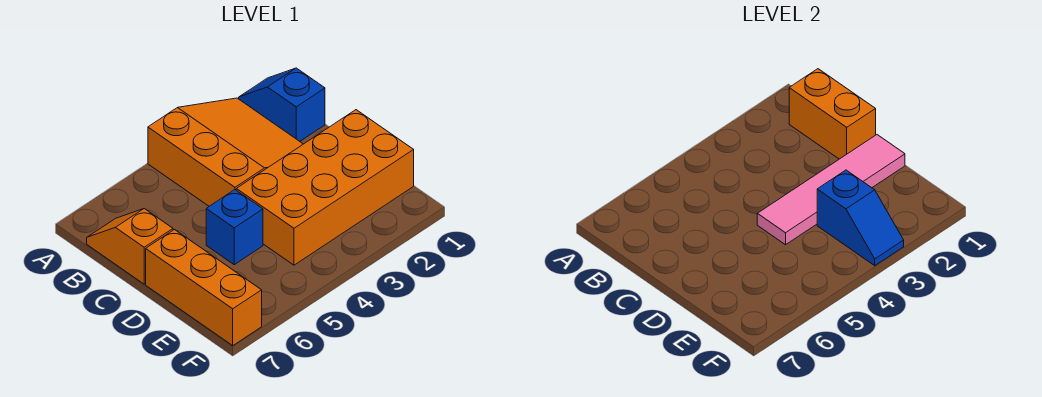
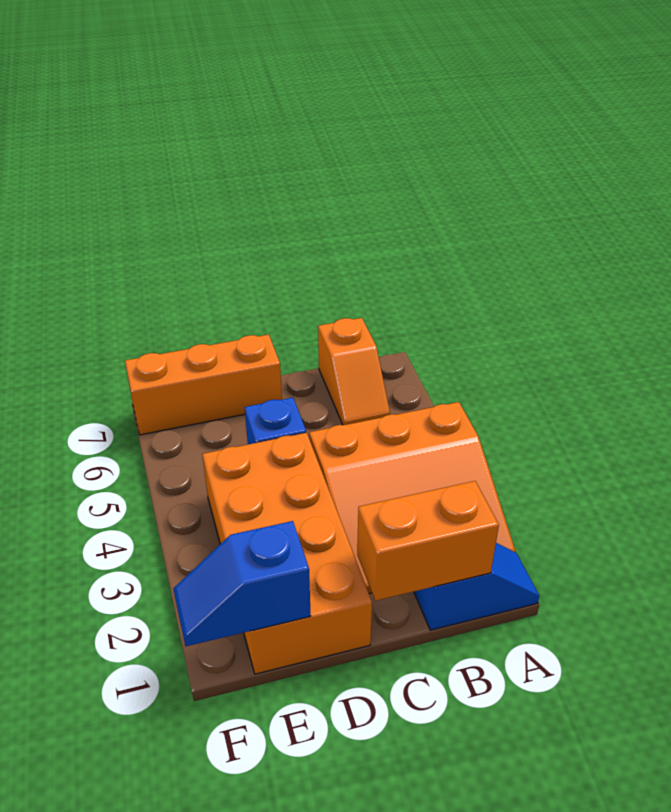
orange 1x2 slope [87,209,173,284] -> orange 1x2 slope turned to [318,318,390,425]
pink 1x4 tile [757,135,905,245] -> none
blue 1x2 slope [817,170,904,266] -> blue 1x2 slope moved to [173,521,311,646]

